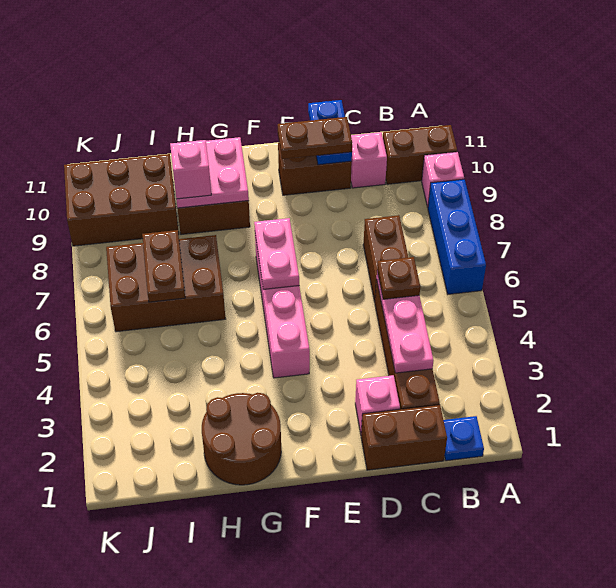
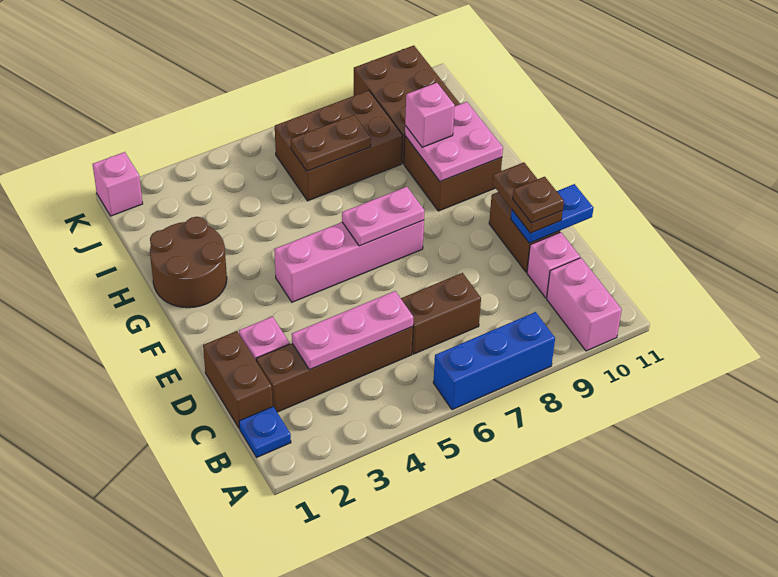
pink 1x1 brick [422,152,464,207] -> pink 1x1 brick moved to [93,152,143,216]
brown 1x2 brick [383,125,457,184] -> pink 1x2 brick [547,258,622,351]
brown 1x1 plate [377,257,420,299] -> brown 1x1 plate moved to [513,177,564,223]
brown 2x3 brick [106,235,225,332] -> brown 2x3 brick turned to [275,90,403,201]

